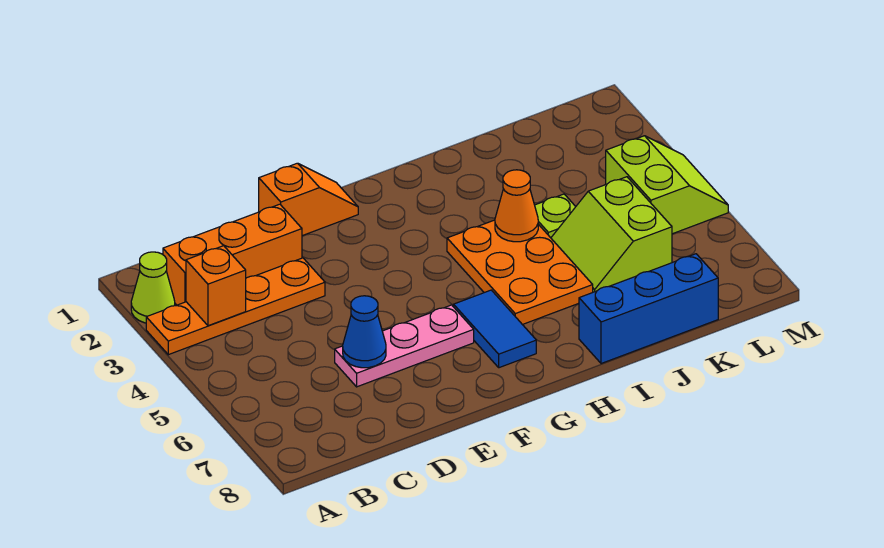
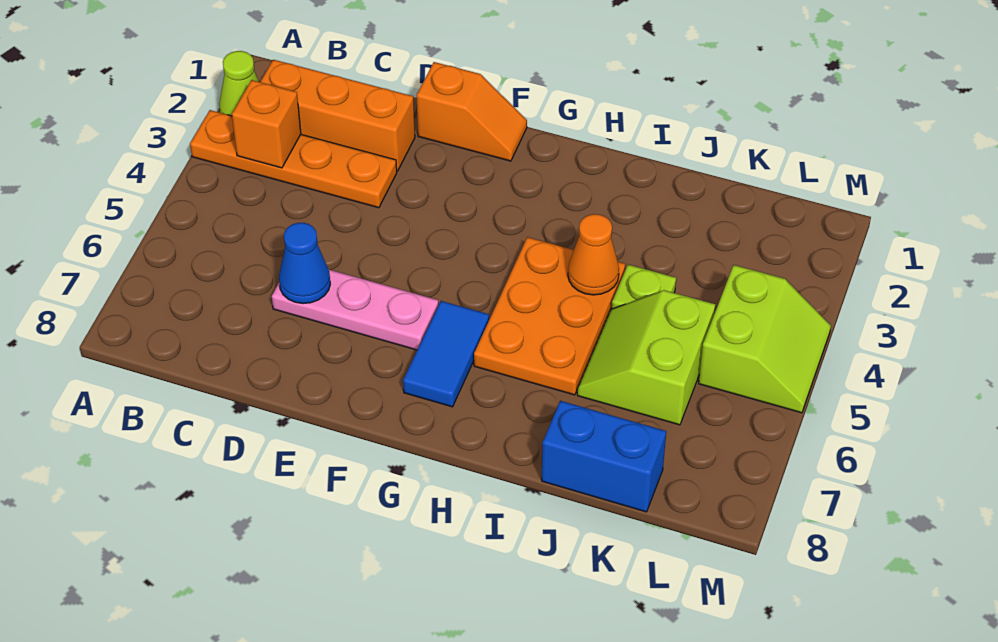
blue 1x3 brick [579,254,718,364] -> blue 1x2 brick [542,401,666,512]

